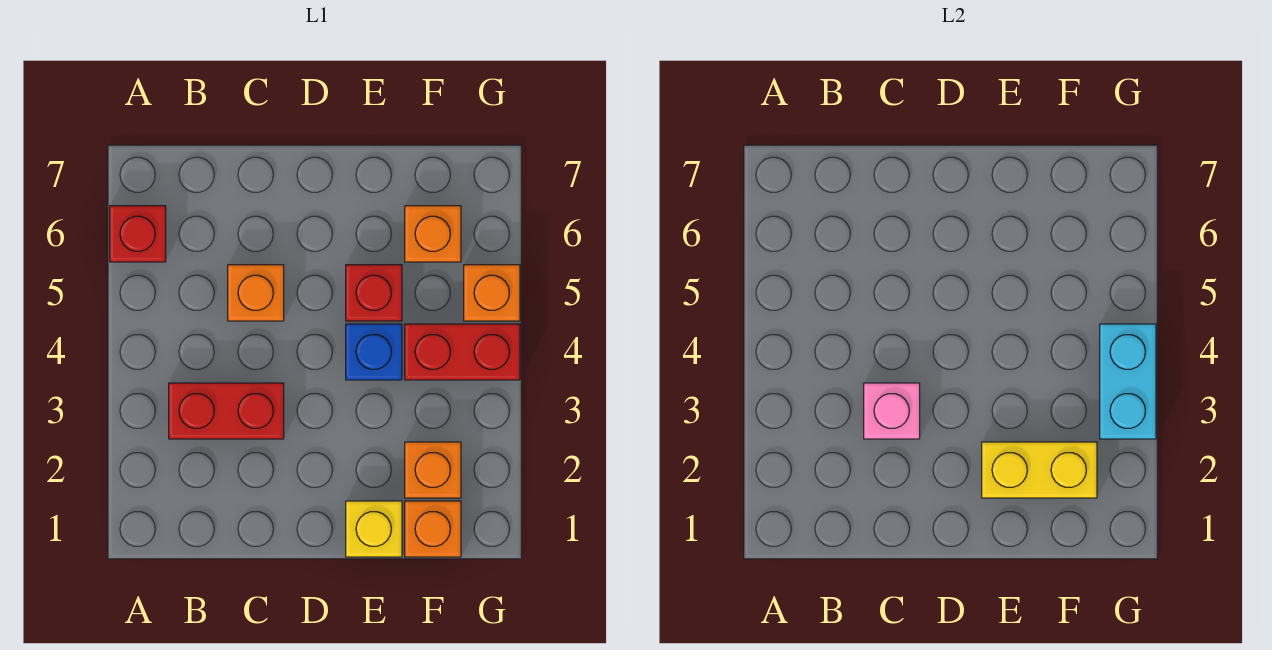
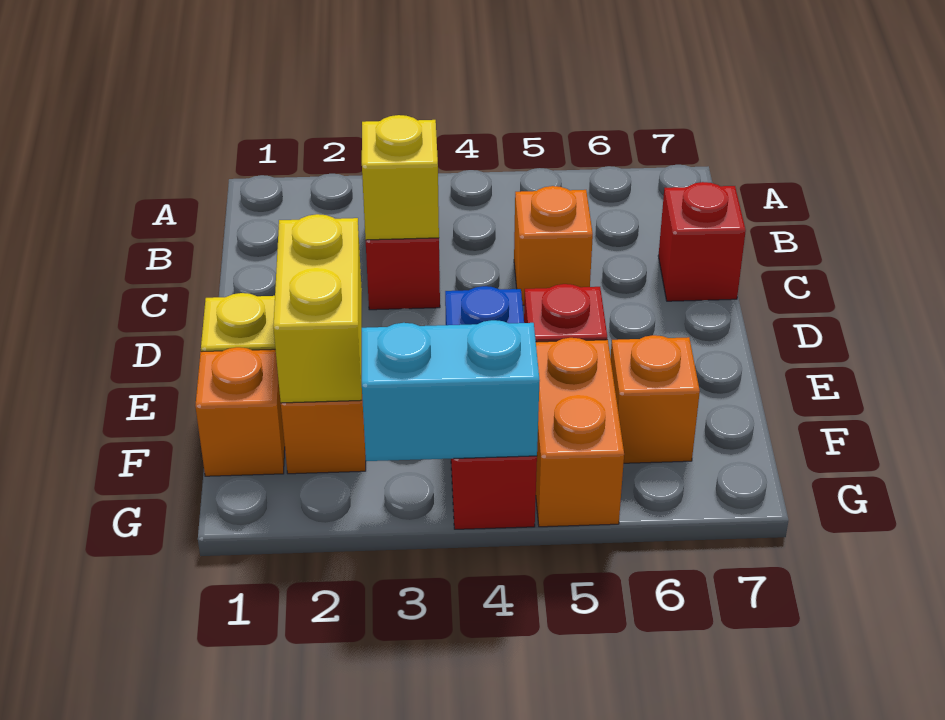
red 1x1 brick [110,206,166,262] -> red 1x1 brick moved to [658,182,746,301]
pink 1x1 brick [864,383,920,439] -> yellow 1x1 brick [362,115,439,240]
orange 1x1 brick [464,265,520,321] -> orange 1x2 brick [536,338,624,527]

